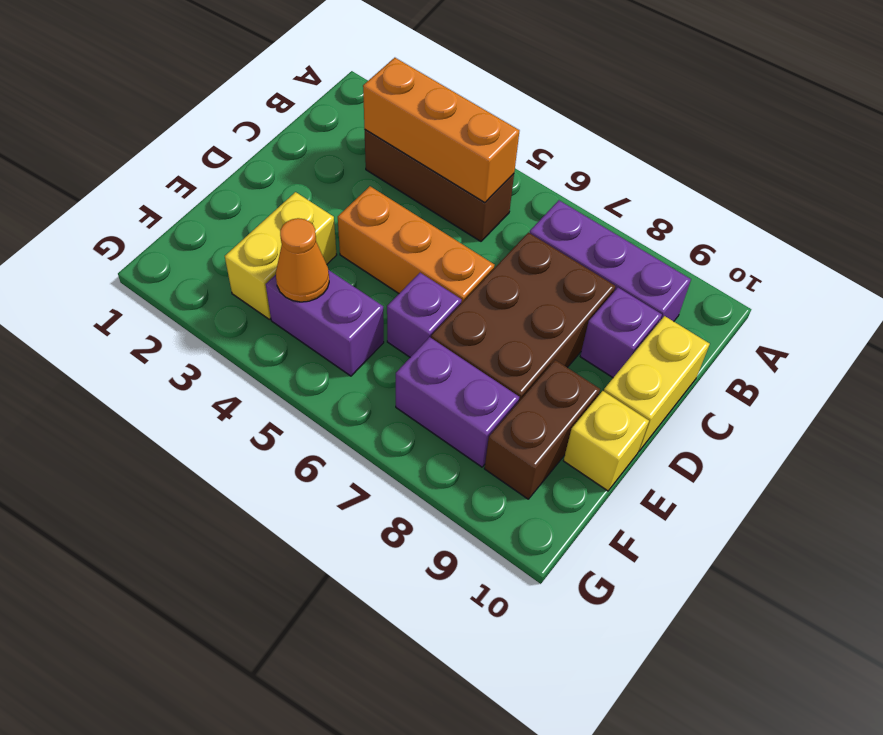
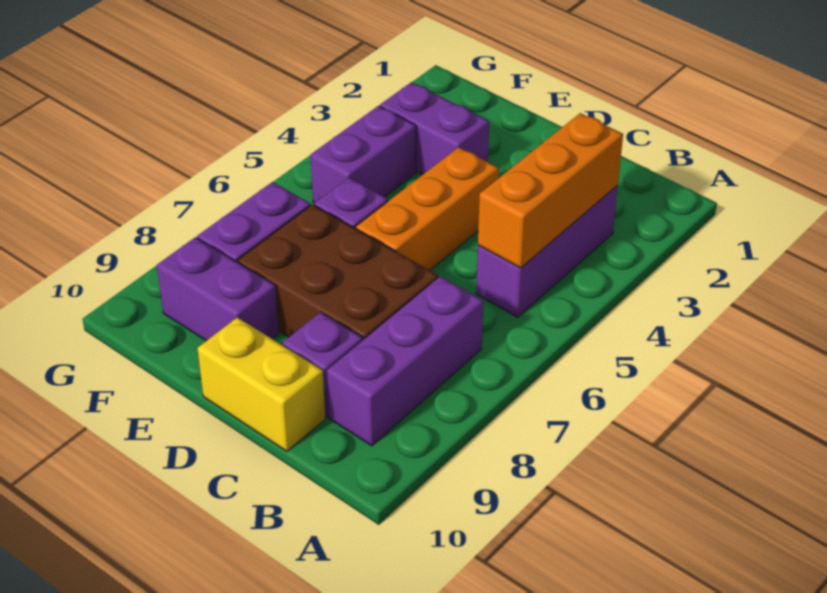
brown 1x3 brick [365,130,514,241] -> purple 1x3 brick [476,186,618,317]
yellow 1x2 brick [225,192,337,319] -> purple 1x2 brick [380,82,489,175]
brown 1x2 brick [484,360,600,499] -> purple 1x2 brick [157,237,279,341]
yellow 1x1 brick [563,391,649,491] -> none
orange 1x1 cone [276,218,329,302] -> none

